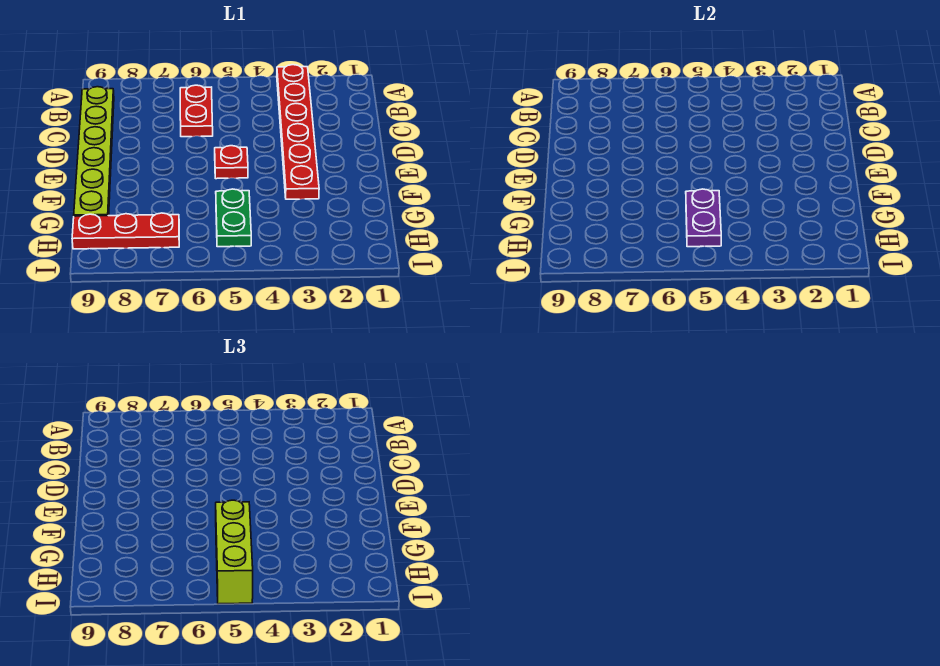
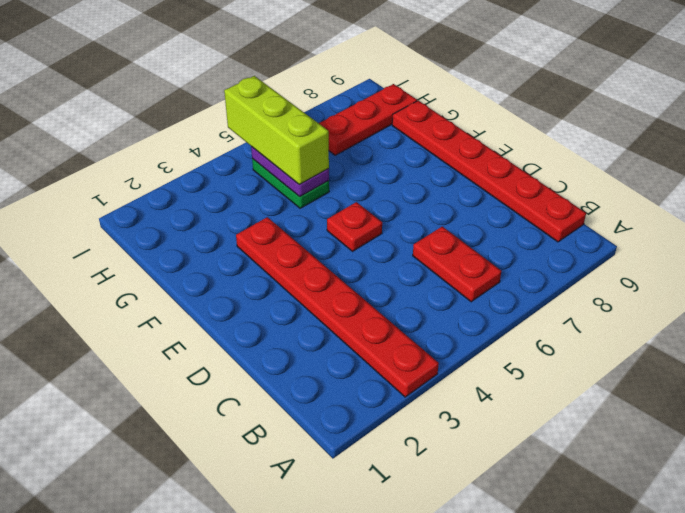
lime 1x6 plate [74,87,114,216] -> red 1x6 plate [392,101,586,242]

